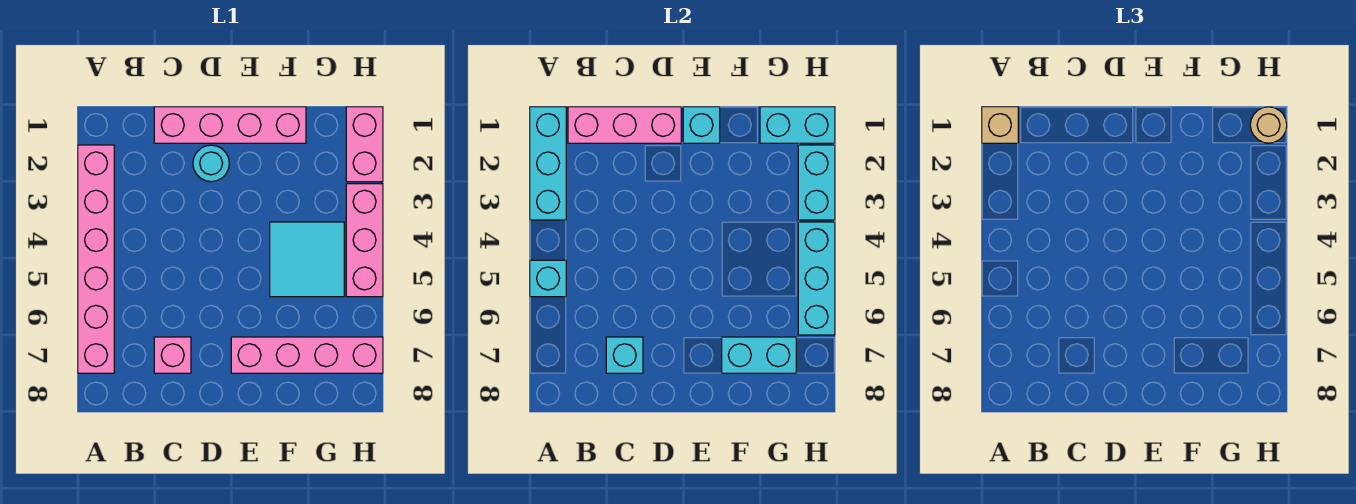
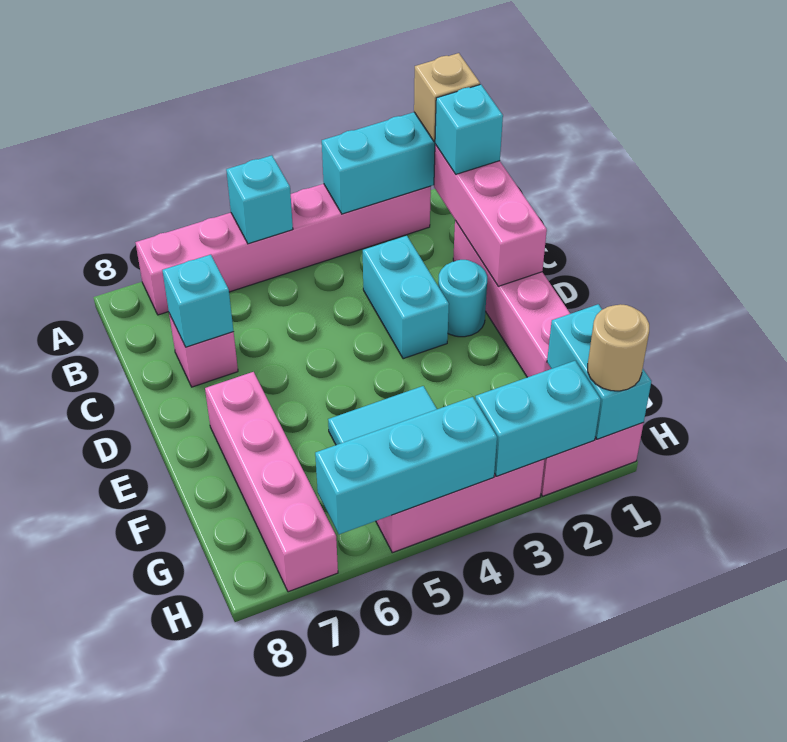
cyan 1x1 brick [683,107,720,143] -> cyan 1x1 brick moved to [435,84,503,174]
cyan 1x2 brick [722,337,796,373] -> cyan 1x2 brick moved to [363,236,449,359]

